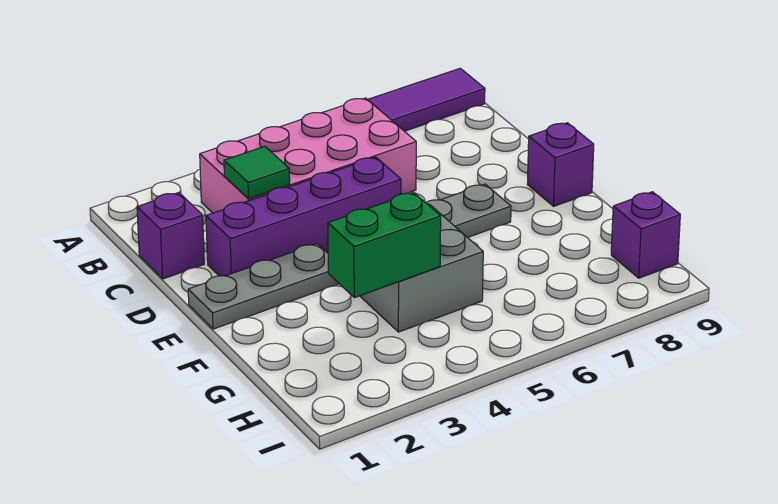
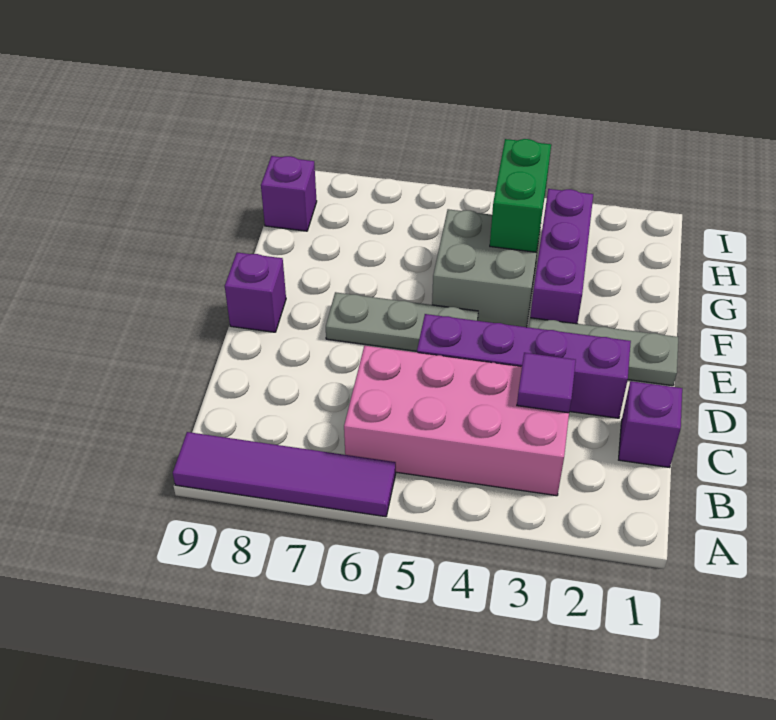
green 1x1 tile [224,146,290,199] -> purple 1x1 tile [517,353,576,413]
none -> purple 1x3 brick [530,189,593,324]
green 1x2 brick [328,193,441,298] -> green 1x2 brick turned to [490,139,551,252]

